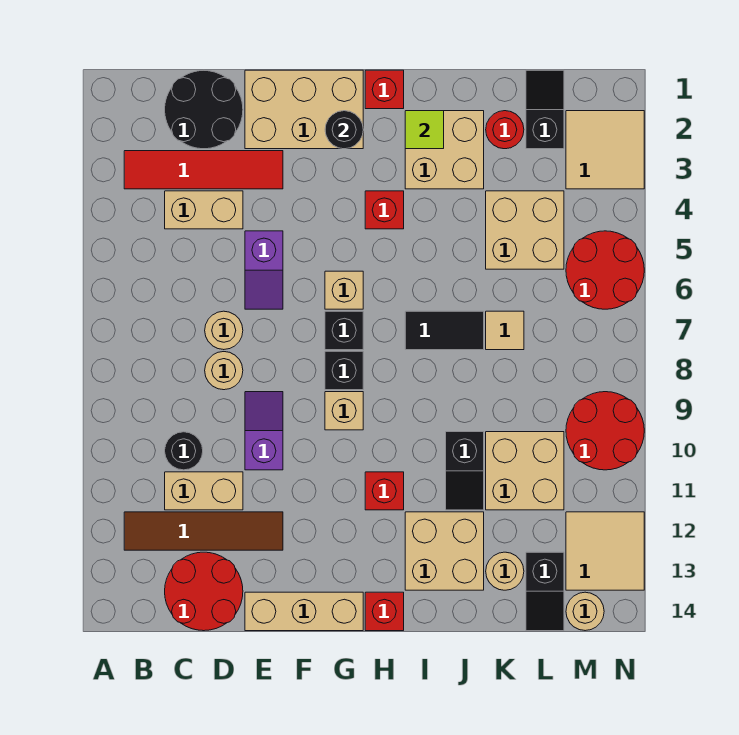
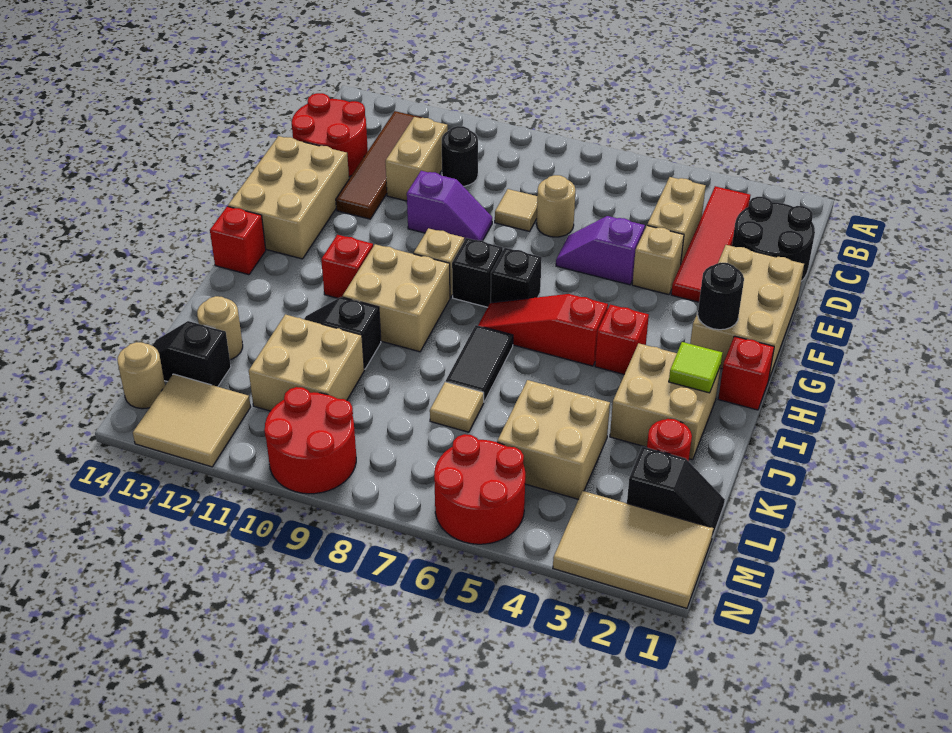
tan 1x1 round brick [205,352,243,390] -> tan 1x1 tile [495,189,537,231]
tan 1x3 brick [245,592,363,631] -> tan 2x3 brick [228,136,349,259]
tan 1x1 brick [325,271,363,309] -> tan 1x1 brick moved to [632,226,684,295]
none -> red 1x3 slope [478,294,608,366]
tan 2x2 brick [405,512,484,590] -> tan 2x2 brick moved to [343,244,450,352]
tan 2x2 tile [566,111,644,189] -> tan 2x3 tile [553,491,714,608]

